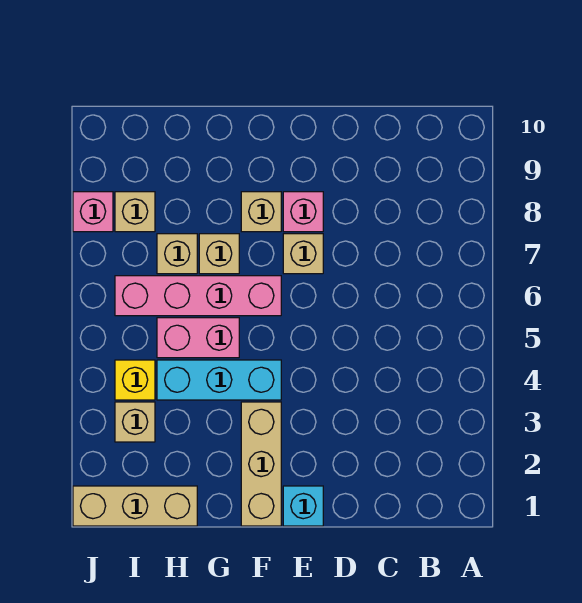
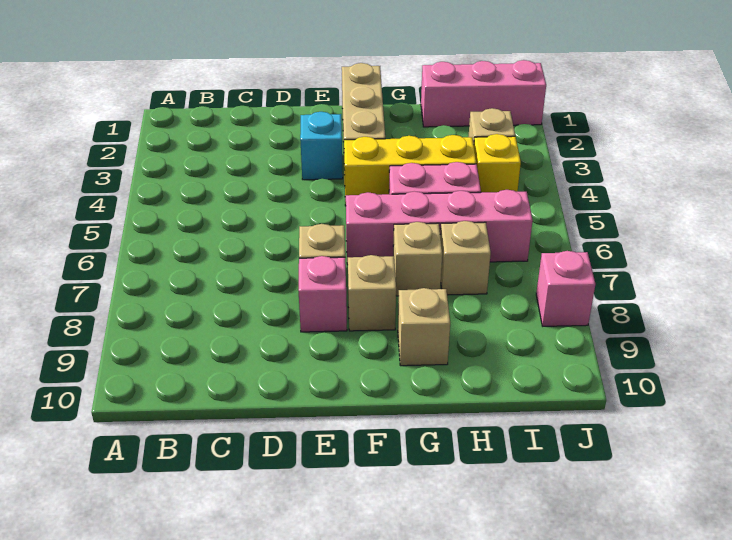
cyan 1x1 brick [283,486,323,526] -> cyan 1x1 brick moved to [300,112,343,180]
cyan 1x3 brick [157,360,281,400] -> yellow 1x3 brick [344,135,476,206]
tan 1x3 brick [73,486,197,526] -> pink 1x3 brick [421,60,546,127]
tan 1x1 brick [115,192,155,232] -> tan 1x1 brick moved to [398,288,450,366]

